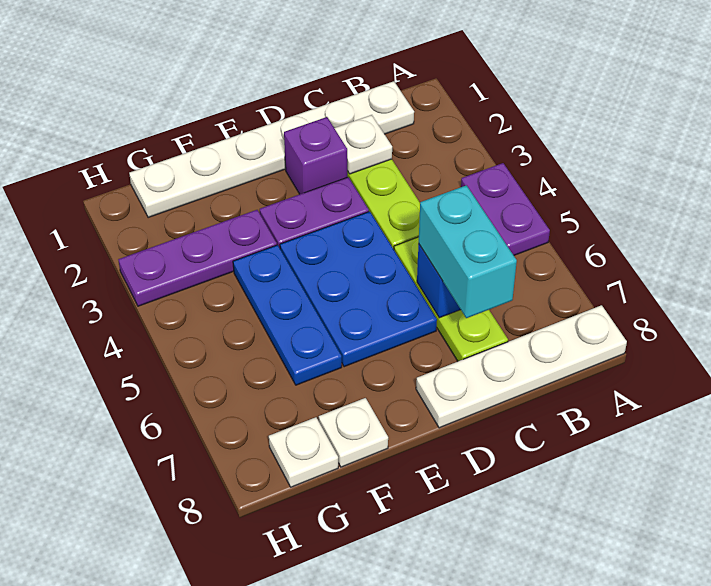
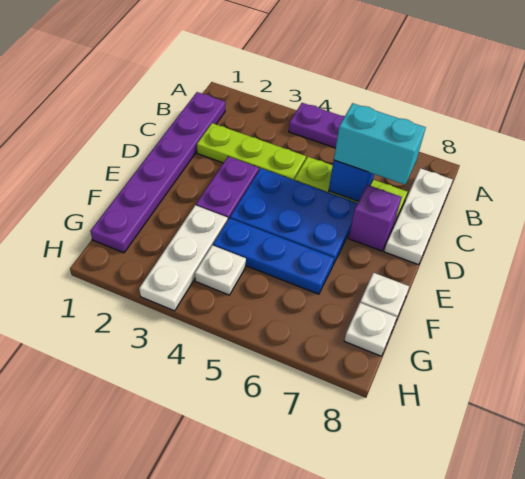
white 1x4 plate [416,305,627,428] -> white 1x3 plate [384,168,453,265]
white 1x6 plate [129,81,414,218] -> purple 1x6 plate [90,92,225,253]
white 1x1 plate [334,115,392,174] -> white 1x1 plate moved to [195,245,246,295]
purple 1x1 brick [284,117,347,194] -> purple 1x1 brick moved to [348,185,402,251]
purple 1x3 plate [118,210,277,306] -> white 1x3 plate [139,205,228,311]

